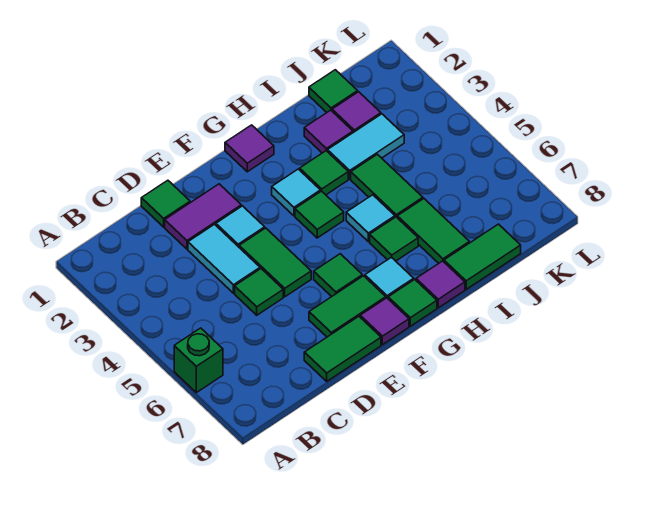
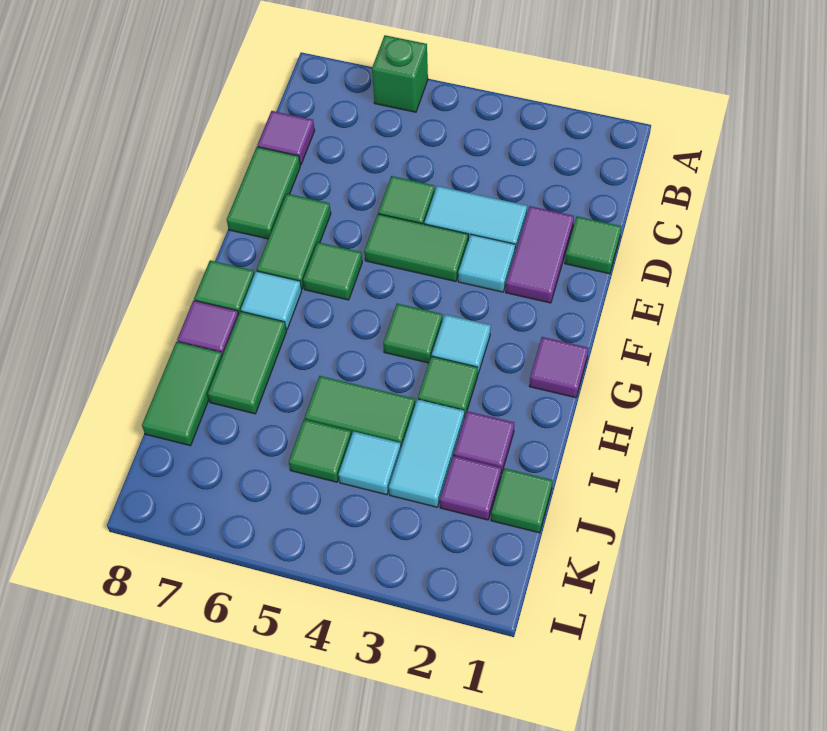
purple 1x1 tile [360,298,409,345] -> purple 1x1 tile moved to [257,111,315,165]
cyan 1x1 tile [346,195,395,242] -> cyan 1x1 tile moved to [338,431,401,495]
green 1x1 tile [370,217,418,261] -> green 1x1 tile moved to [289,419,351,482]
green 1x2 tile [397,199,469,263] -> green 1x2 tile turned to [208,311,287,414]

